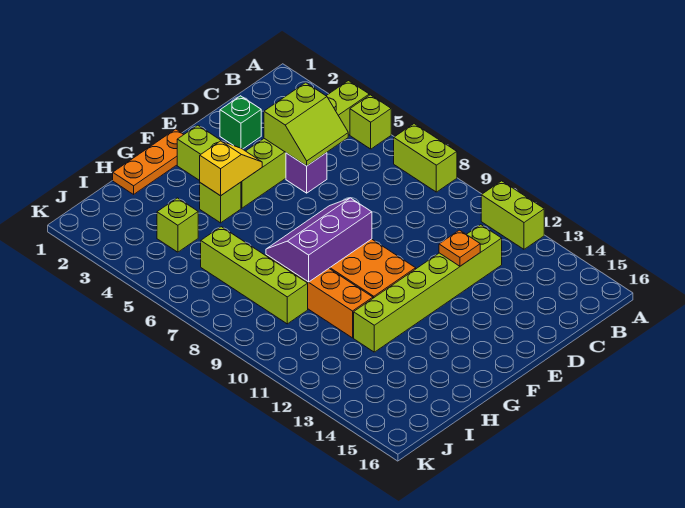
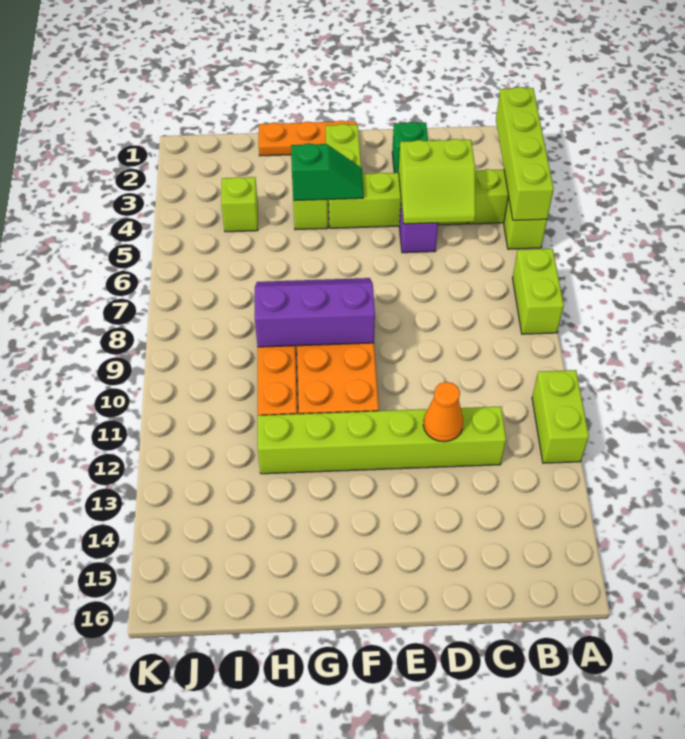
orange 1x1 plate [439,230,480,266] -> orange 1x1 cone [423,382,463,442]
yellow 1x2 slope [200,141,262,196] -> green 1x2 slope [291,143,364,201]
lime 1x4 brick [201,227,308,324] -> lime 1x4 brick moved to [496,87,554,220]

